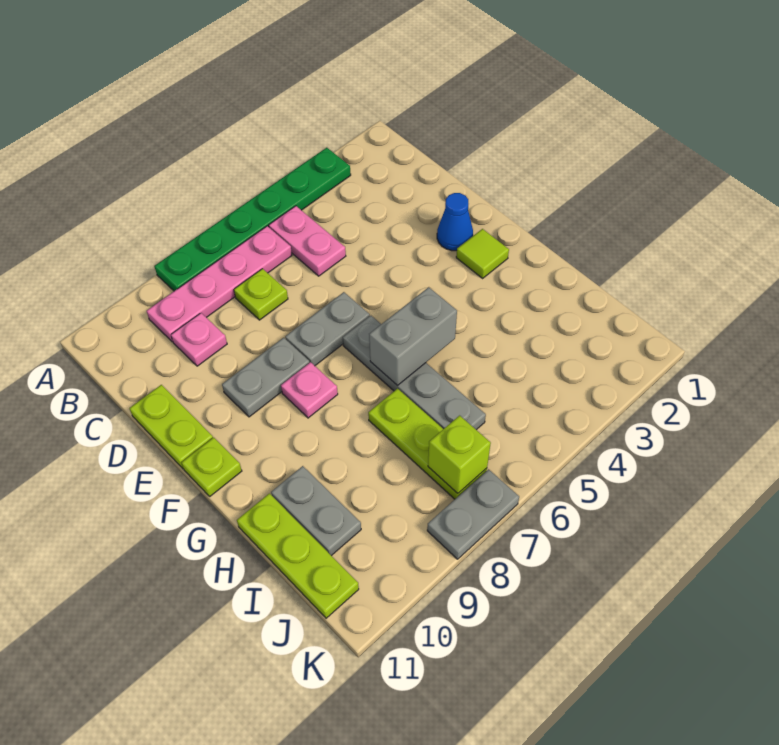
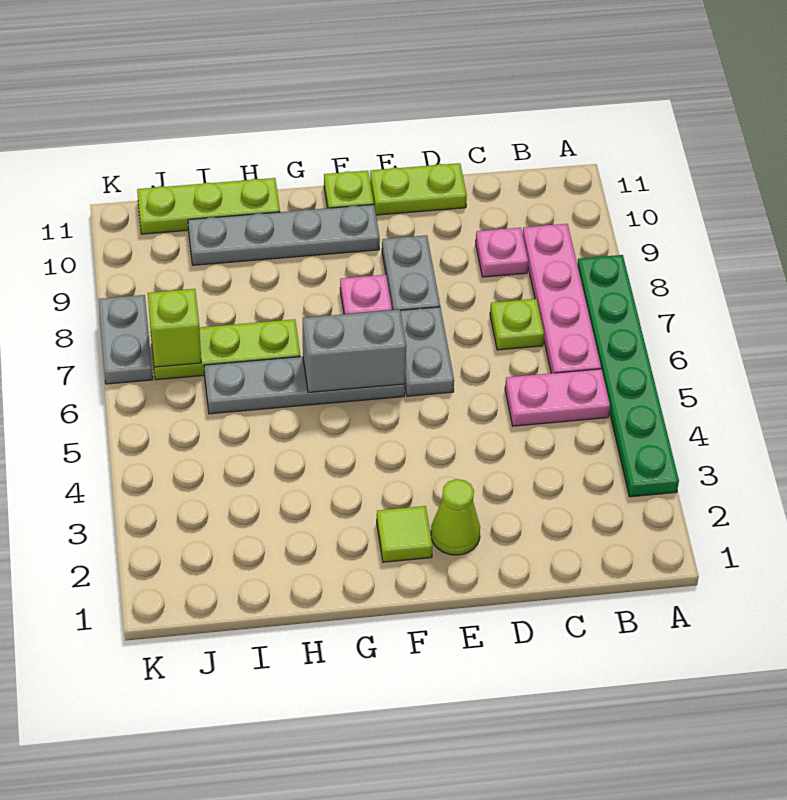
blue 1x1 cone [437,193,473,251] -> lime 1x1 cone [431,479,480,555]
grey 1x2 brick [369,287,457,385] -> grey 1x2 brick turned to [303,310,406,393]
grey 1x2 plate [271,466,361,556] -> grey 1x4 plate [188,205,380,265]

